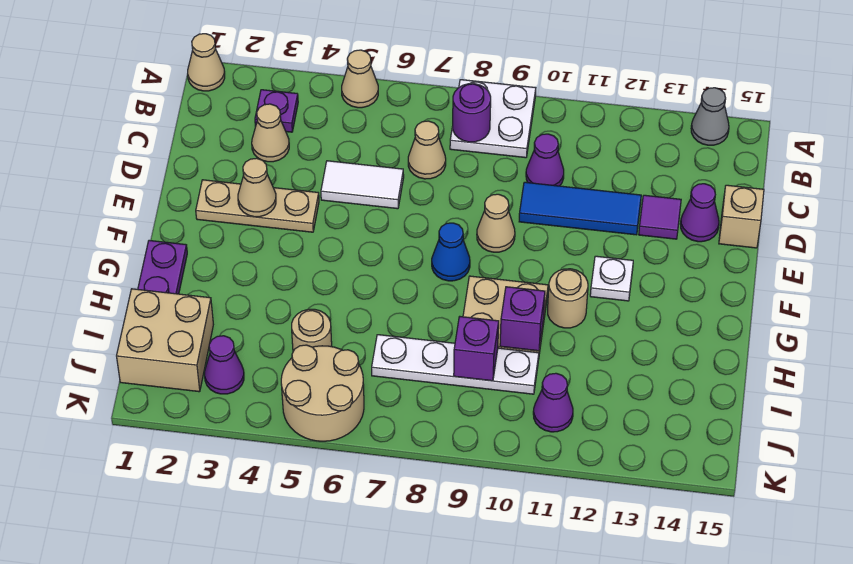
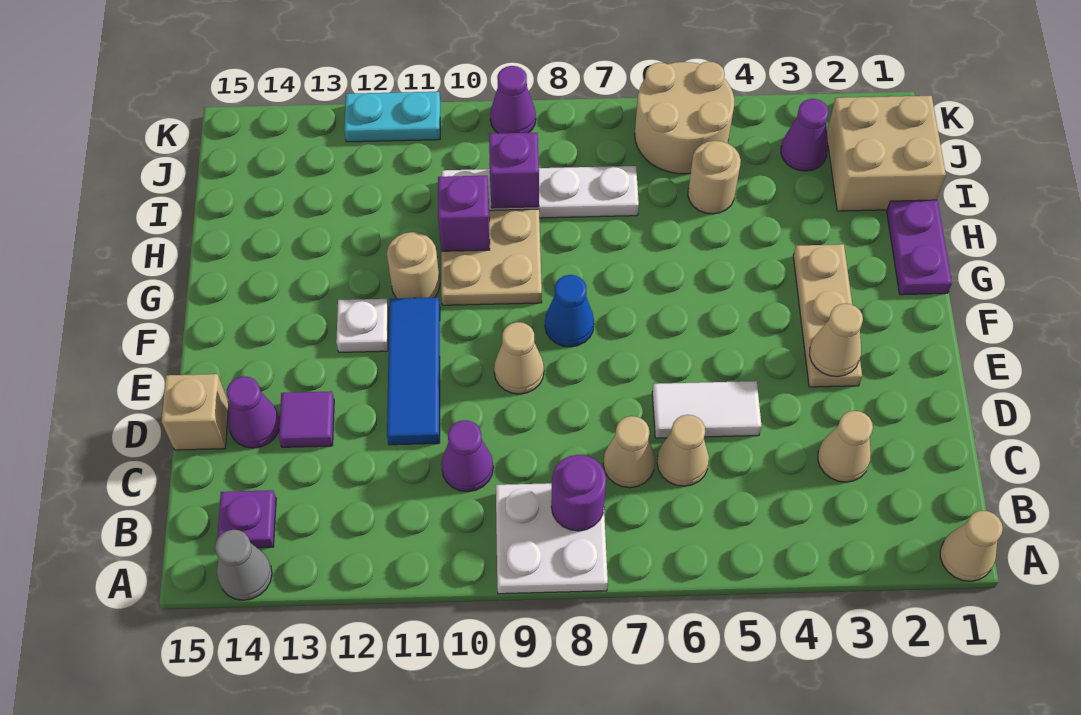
tan 1x1 cone [342,50,378,108] -> tan 1x1 cone moved to [657,415,709,486]
purple 1x1 plate [255,90,298,132] -> purple 1x1 plate moved to [217,490,276,548]
blue 1x3 tile [519,182,641,235] -> blue 1x3 tile turned to [387,297,440,445]
tan 1x3 plate [196,180,319,232] -> tan 1x3 plate turned to [793,244,862,387]
purple 1x1 cone [533,373,573,432] -> purple 1x1 cone moved to [490,66,536,133]
none -> cyan 1x2 plate [344,92,440,142]

